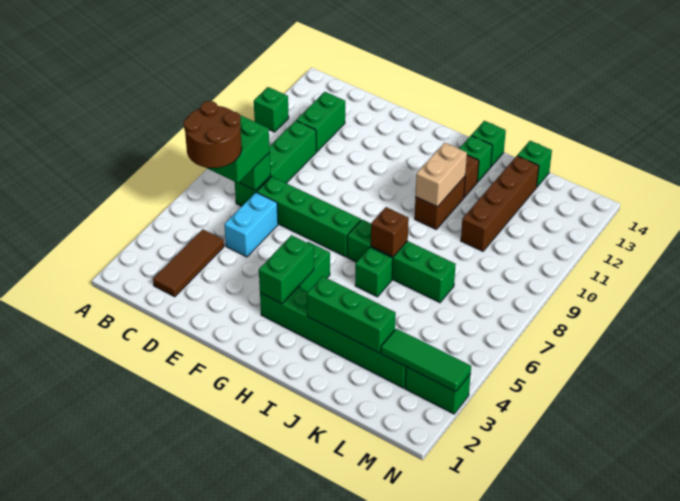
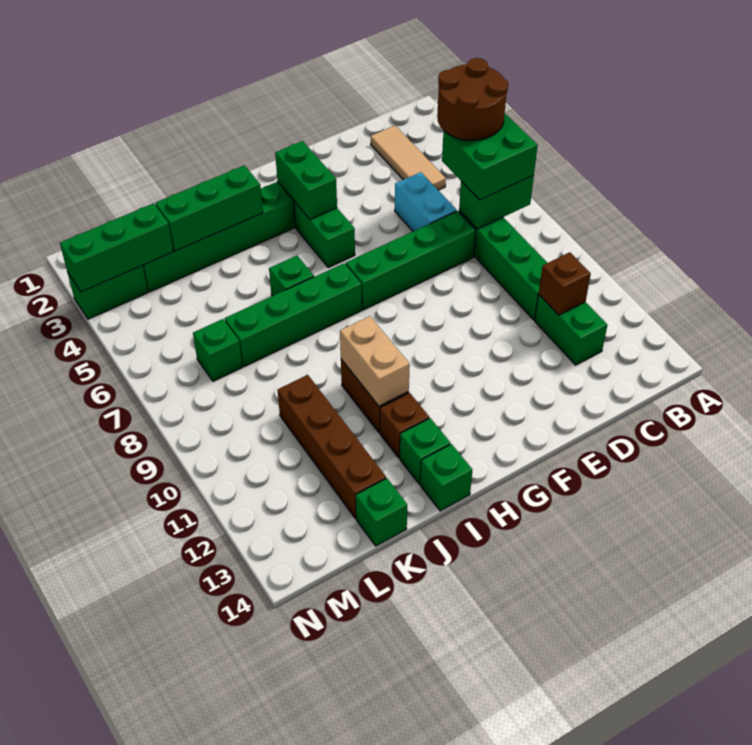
green 1x1 brick [254,87,289,132] -> green 1x1 brick moved to [193,319,242,381]
brown 1x3 tile [153,229,224,297] -> tan 1x3 tile [371,126,446,190]
brown 1x1 brick [371,207,409,257] -> brown 1x1 brick moved to [539,252,591,315]
green 1x3 tile [381,329,471,392] -> green 1x3 brick [60,203,173,292]

